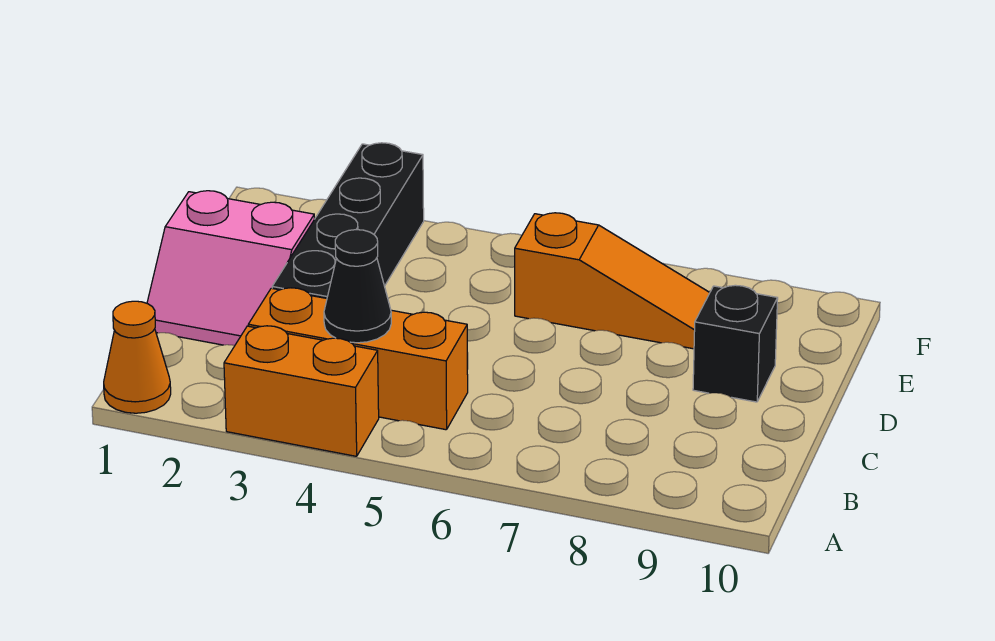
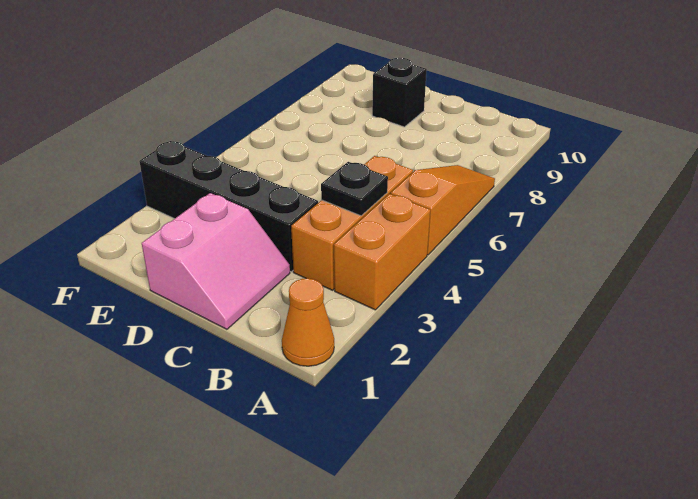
black 1x1 cone [324,230,391,343] -> black 1x1 plate [321,162,388,216]
orange 1x3 slope [515,213,710,349] -> orange 1x3 slope moved to [391,165,495,255]

